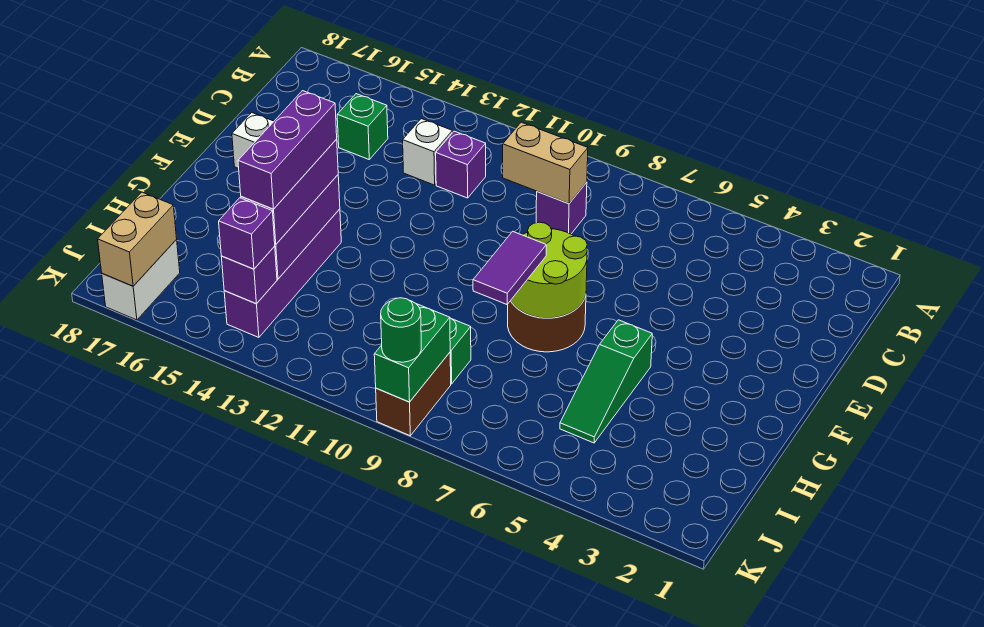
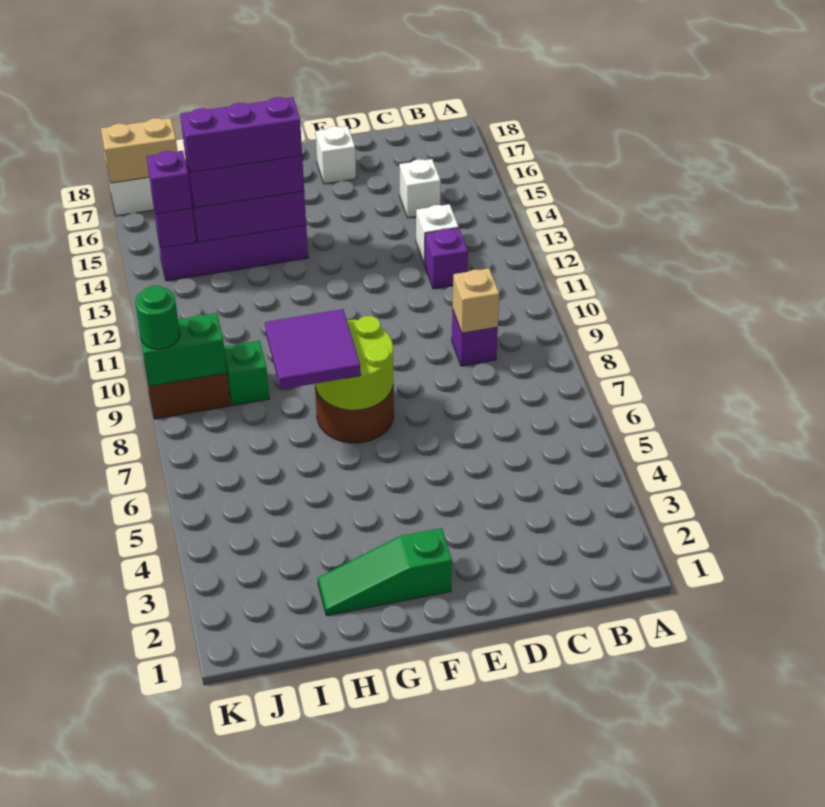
tan 1x2 brick [503,122,588,204] -> tan 1x1 brick [452,268,499,333]
green 1x1 brick [337,94,388,159] -> white 1x1 brick [399,159,441,218]
green 1x3 slope [560,320,652,443] -> green 1x3 slope moved to [318,528,452,616]
purple 1x2 tile [473,231,546,304] -> purple 2x2 tile [265,309,361,389]

